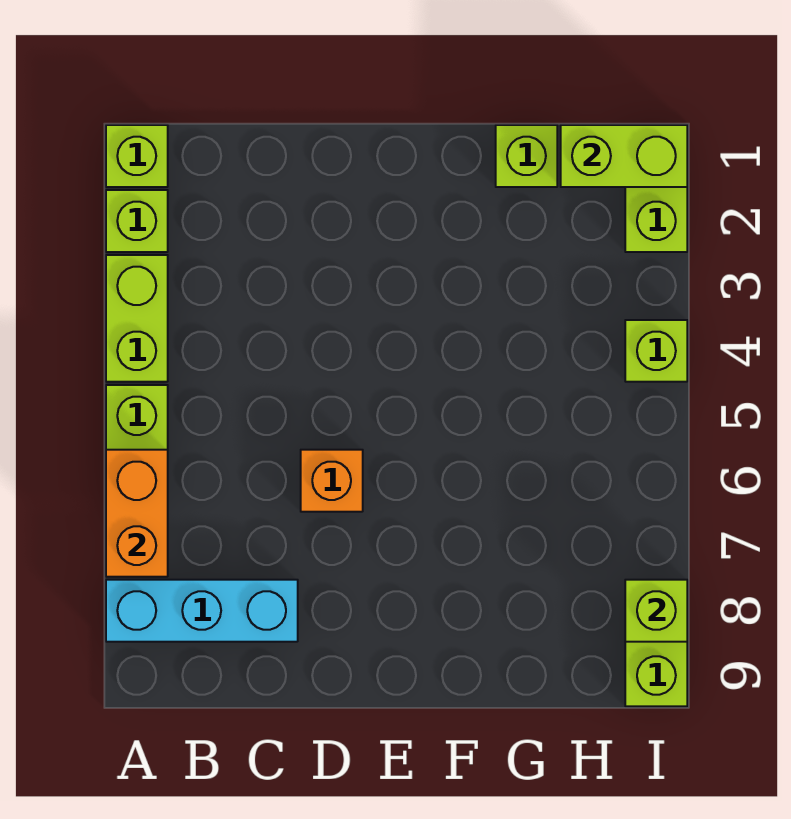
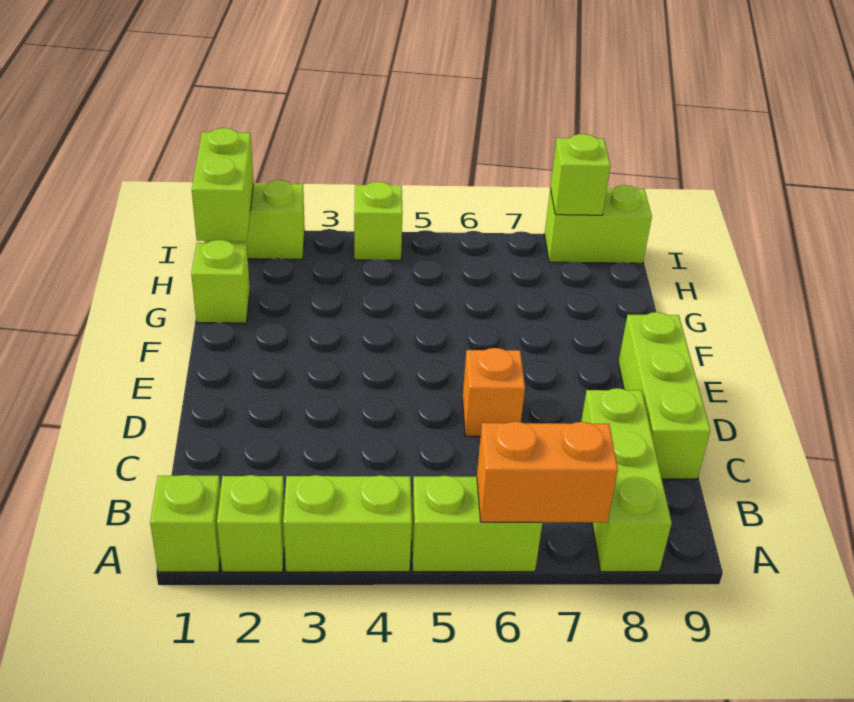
cyan 1x3 brick [106,580,298,642] -> lime 1x3 brick [581,388,672,572]
none -> lime 1x3 brick [618,312,710,479]

